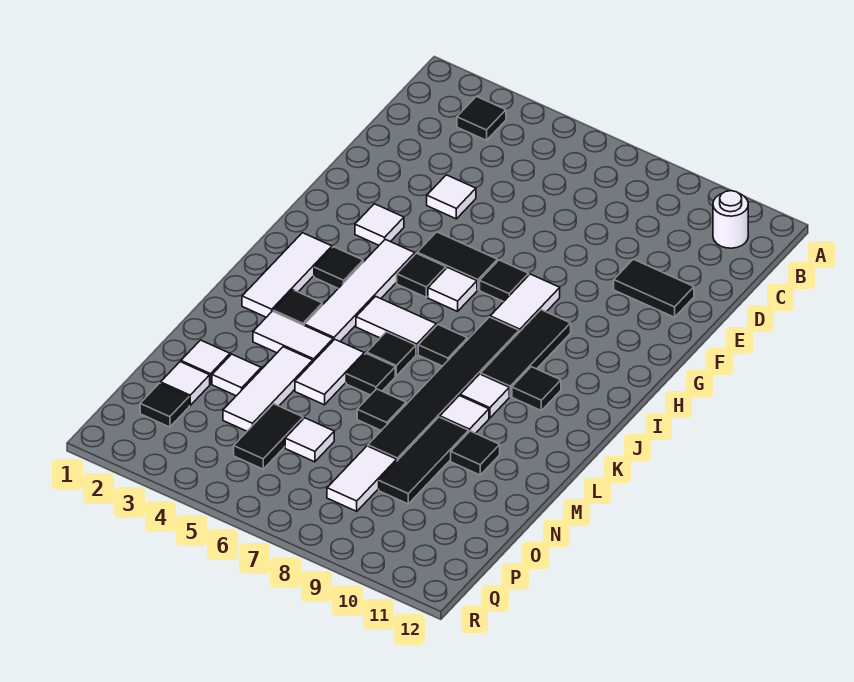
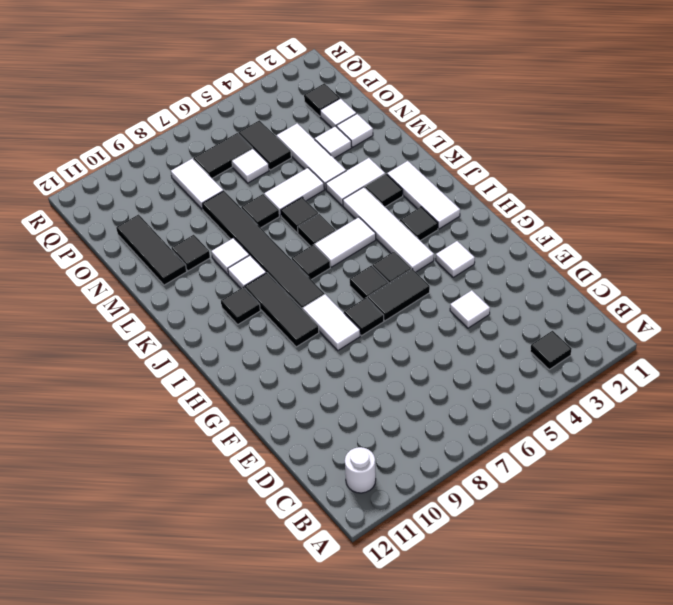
black 1x2 tile [614,259,694,317] -> black 1x2 tile moved to [194,133,252,178]
white 1x1 tile [428,268,477,311] -> black 1x1 tile [349,265,388,299]
white 1x2 tile [295,339,364,405] -> white 1x2 tile turned to [264,168,324,216]
black 1x3 tile [379,417,469,504] -> black 1x3 tile moved to [116,214,187,285]

